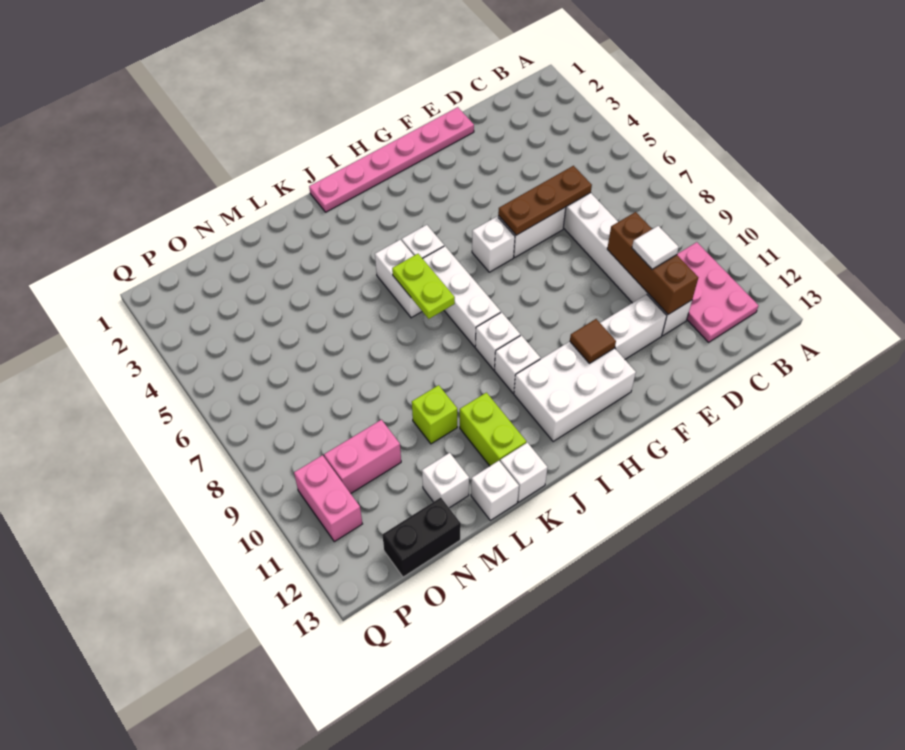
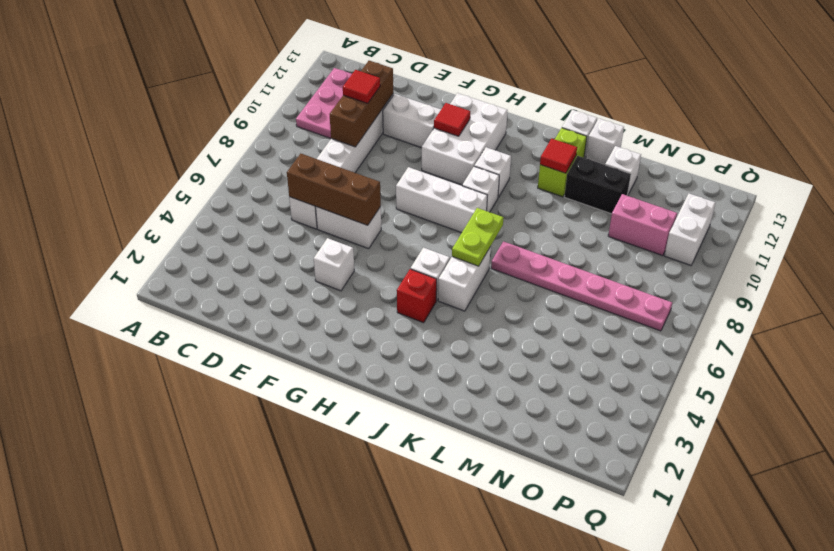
brown 1x3 plate [498,166,592,235] -> brown 1x3 brick [287,154,381,225]
white 1x1 tile [632,226,679,269] -> red 1x1 tile [343,70,380,103]
pink 1x6 plate [309,107,474,212] -> pink 1x6 plate moved to [491,241,672,331]
white 1x1 brick [472,217,515,272] -> white 1x1 brick moved to [314,238,354,291]
white 2x3 brick [514,342,636,442] -> white 2x3 brick turned to [422,93,508,185]
brown 1x1 tile [570,319,616,363] -> red 1x1 tile [434,103,470,136]
none -> red 1x1 brick [397,269,437,323]
white 1x3 brick [423,246,501,347] -> white 1x3 brick turned to [396,167,487,233]
none -> red 1x1 tile [540,139,577,173]
lime 1x1 brick [412,385,457,444] -> none
black 1x2 brick [382,497,461,577] -> black 1x2 brick moved to [564,156,631,214]
pink 1x2 brick [294,455,362,542] -> white 1x2 brick [664,194,715,265]

